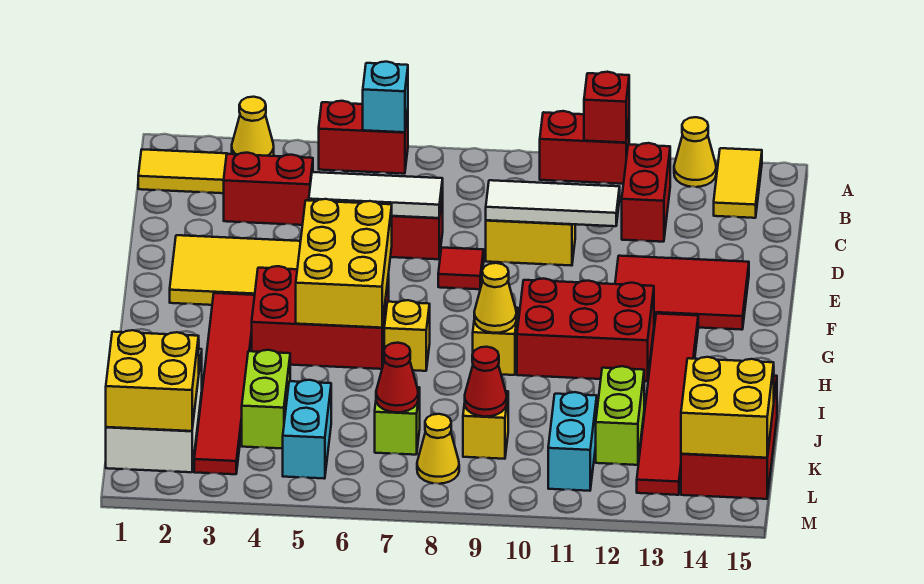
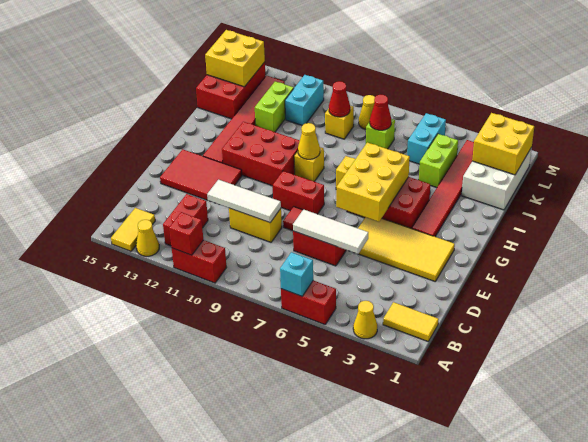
red 1x2 brick [224,153,313,225] -> red 1x2 brick moved to [273,171,324,214]

